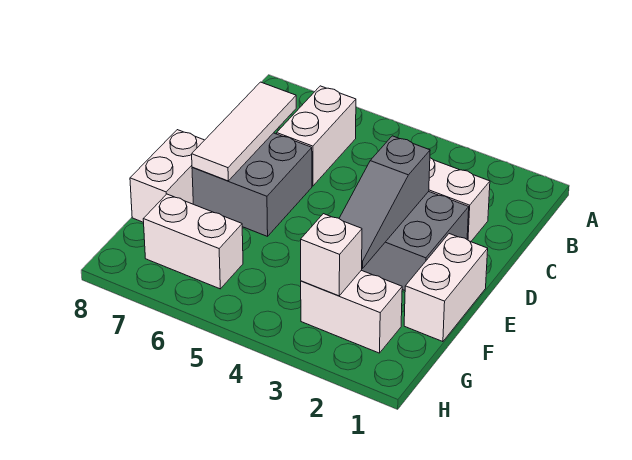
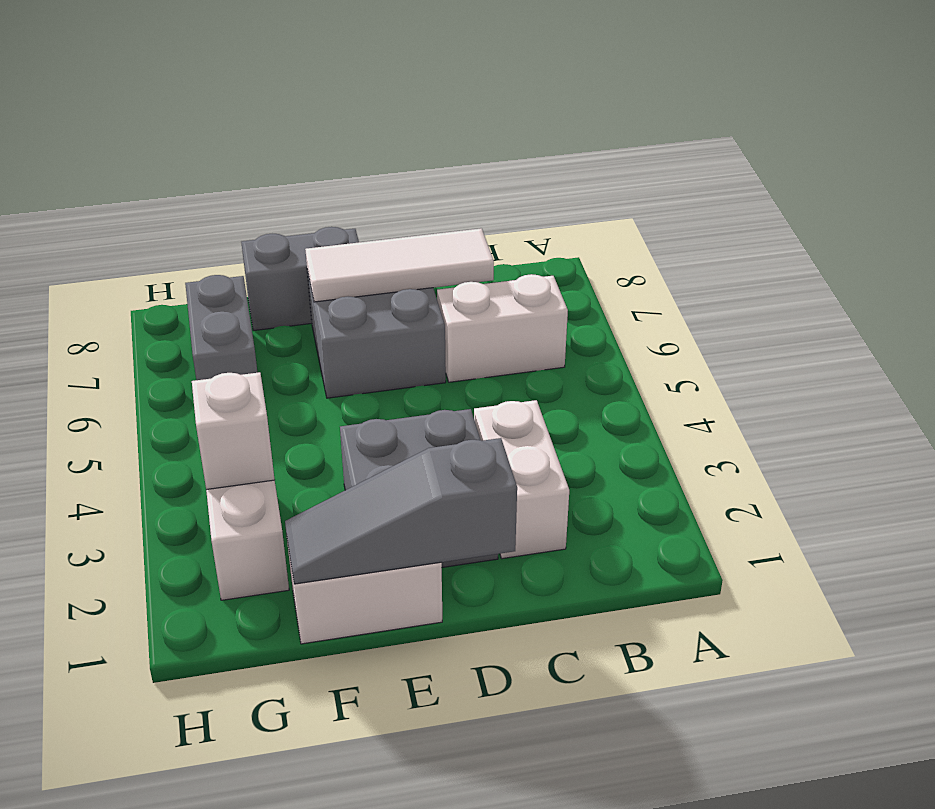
grey 1x3 slope [339,136,430,269] -> grey 1x3 slope moved to [285,438,517,584]
white 1x2 brick [130,130,204,222] -> grey 1x2 brick [241,227,359,331]
white 1x2 brick [143,194,243,289] -> grey 1x2 brick [185,275,258,380]

